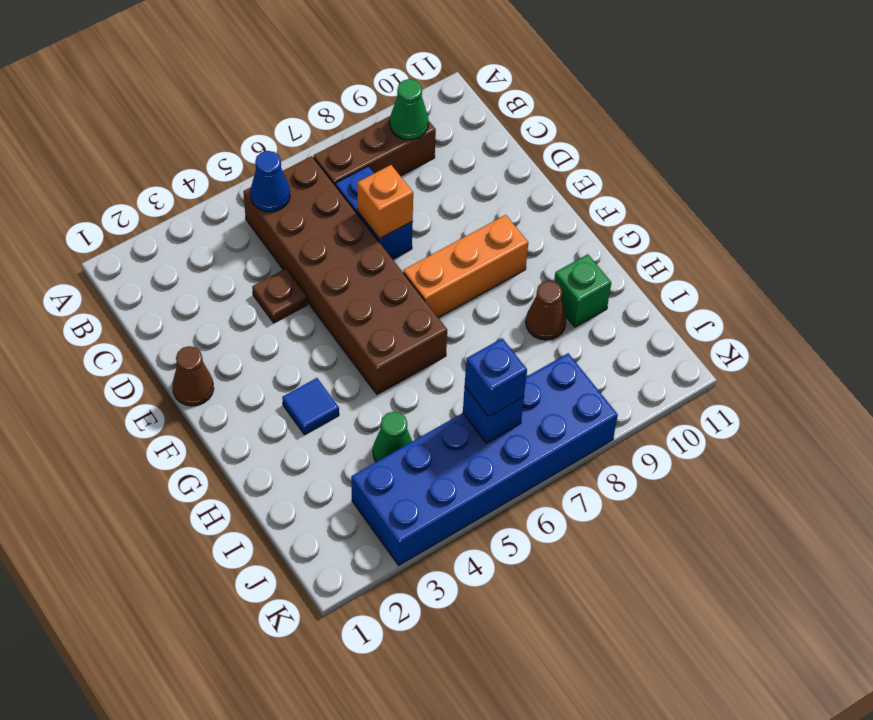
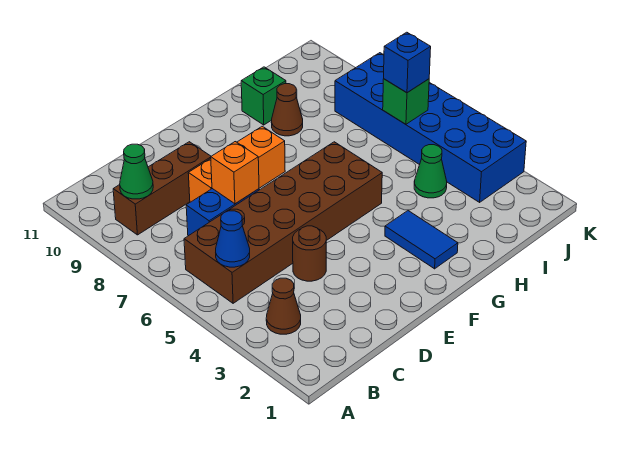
brown 1x3 brick [314,116,436,186] -> brown 1x3 brick turned to [113,142,211,235]
brown 1x1 plate [252,269,308,323] -> brown 1x1 round brick [293,226,326,281]
brown 1x1 cone [172,346,214,406] -> brown 1x1 cone moved to [266,278,301,334]
orange 1x3 brick [403,215,528,318] -> orange 1x3 brick turned to [188,126,285,202]
blue 1x1 tile [282,378,339,435] -> blue 1x2 tile [385,211,458,269]
blue 1x1 brick [463,387,524,443] -> green 1x1 brick [383,79,429,124]

